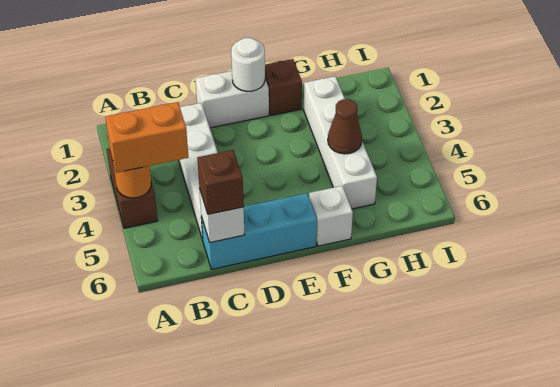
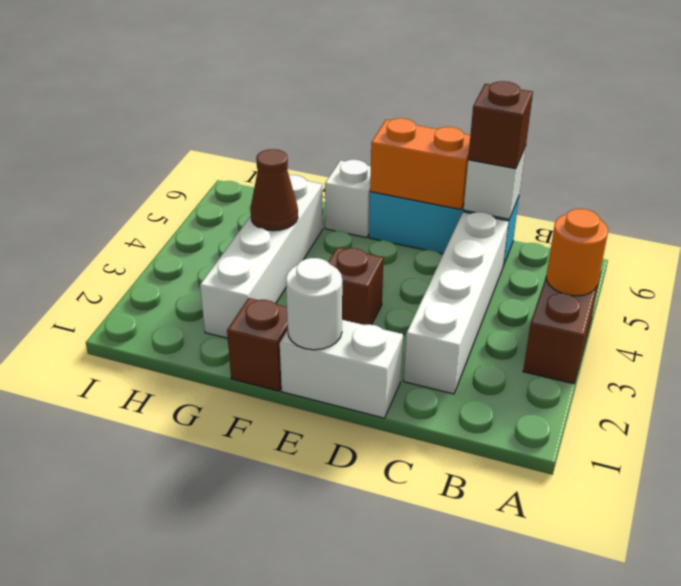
orange 1x2 brick [105,102,189,173] -> orange 1x2 brick moved to [370,118,470,210]
none -> brown 1x1 brick [328,247,384,325]

